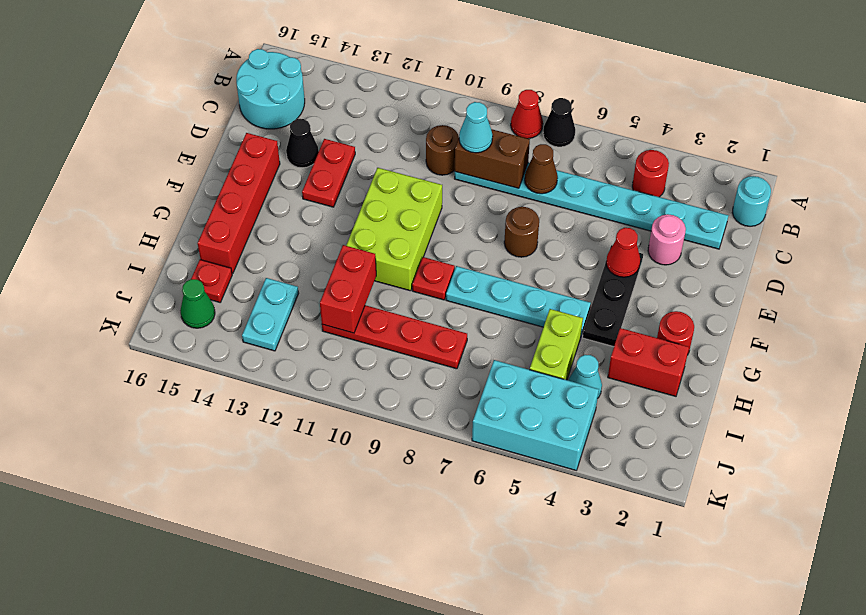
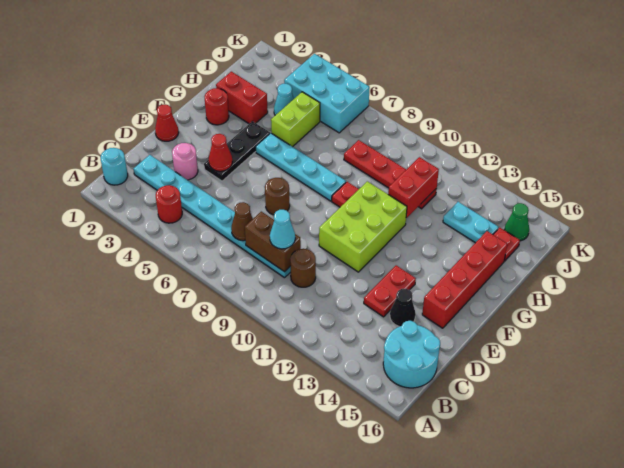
black 1x1 cone [543,98,575,147] -> none
red 1x1 cone [511,90,543,139] -> red 1x1 cone moved to [155,104,179,141]
cyan 1x2 plate [242,278,299,351] -> cyan 1x2 plate turned to [443,202,499,243]

